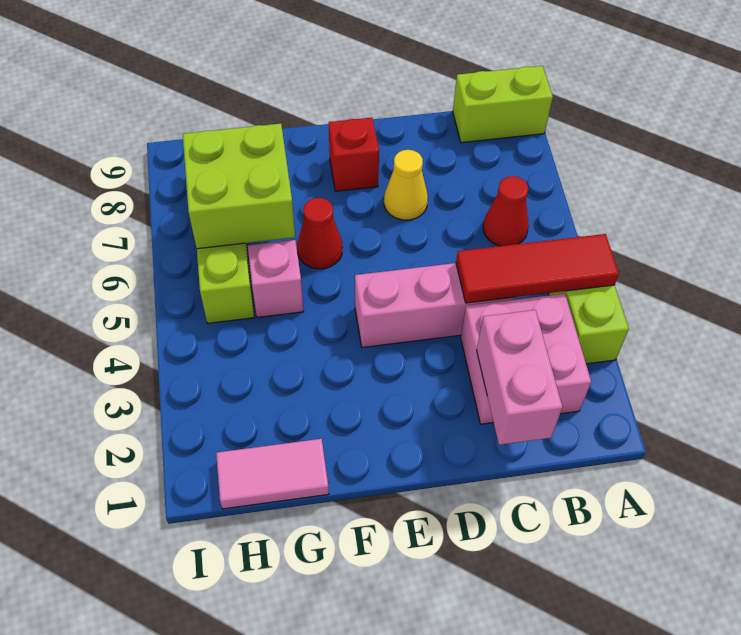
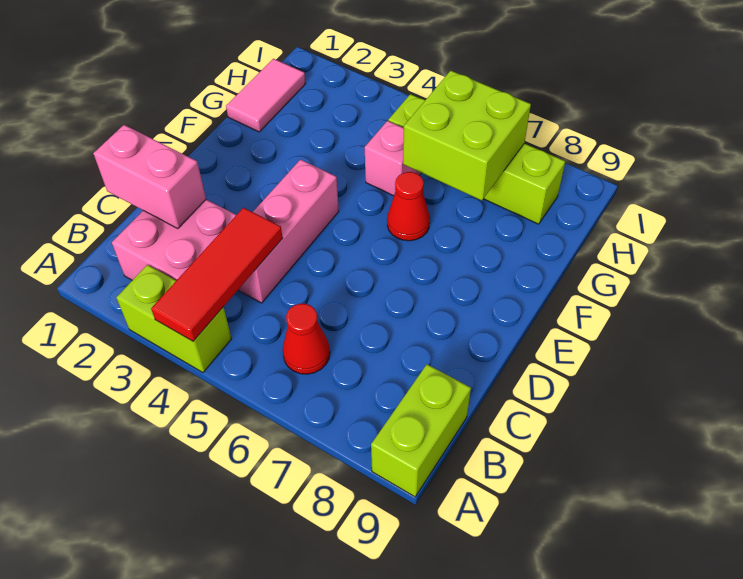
yellow 1x1 cone [384,150,428,220] -> none
red 1x1 brick [329,118,379,191] -> none

